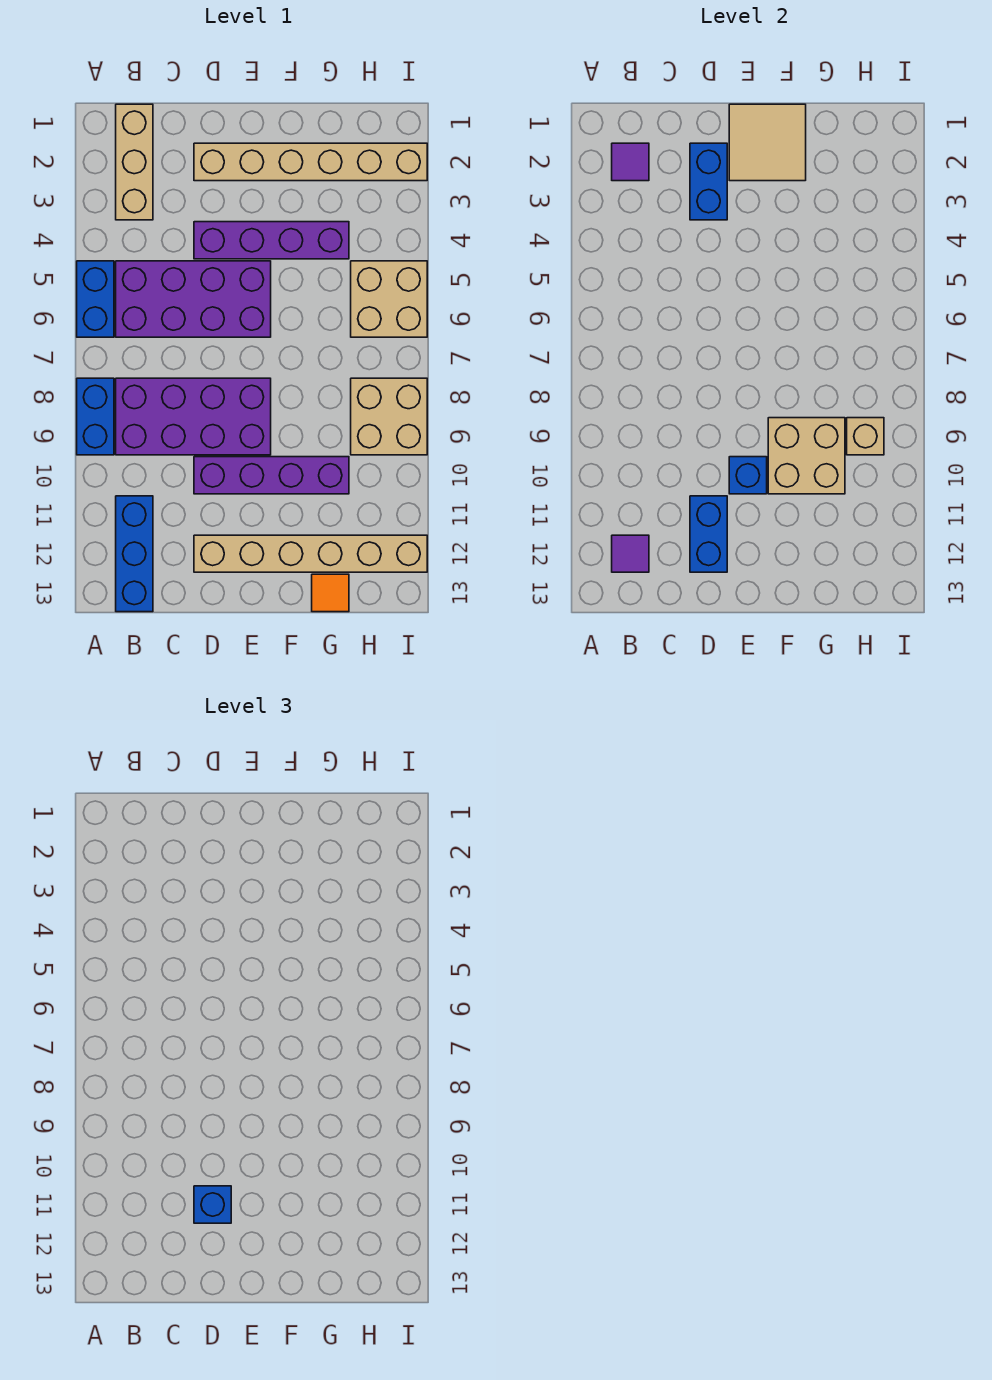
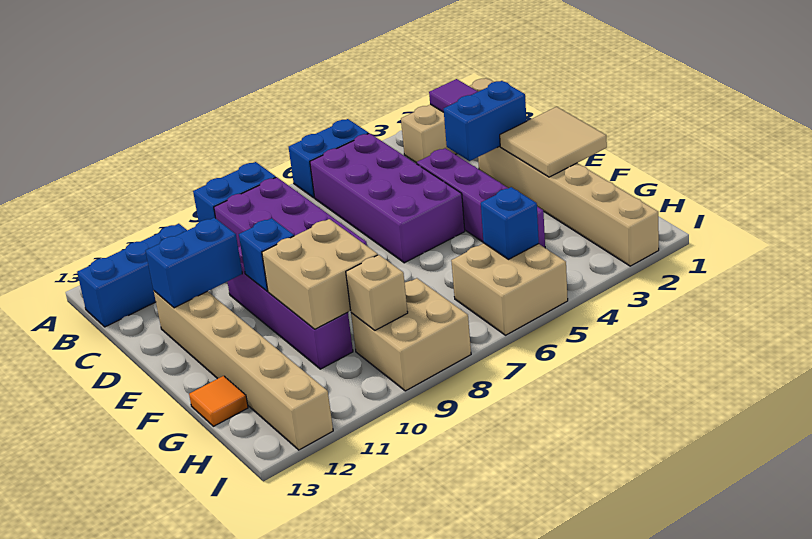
purple 1x1 tile [612,535,649,572] -> none
blue 1x1 brick [194,1186,231,1223] -> blue 1x1 brick moved to [481,187,539,259]

